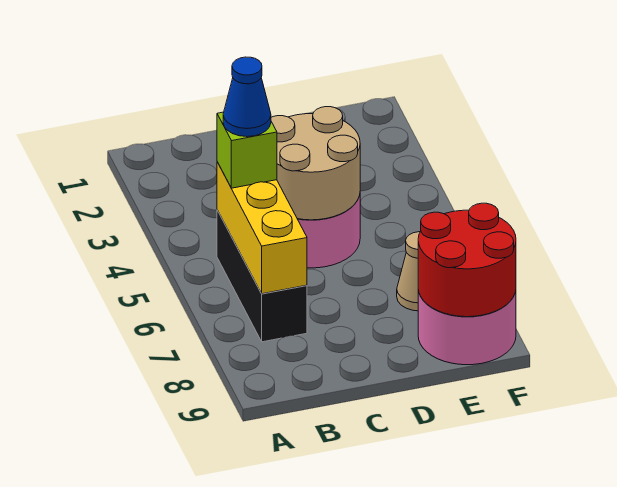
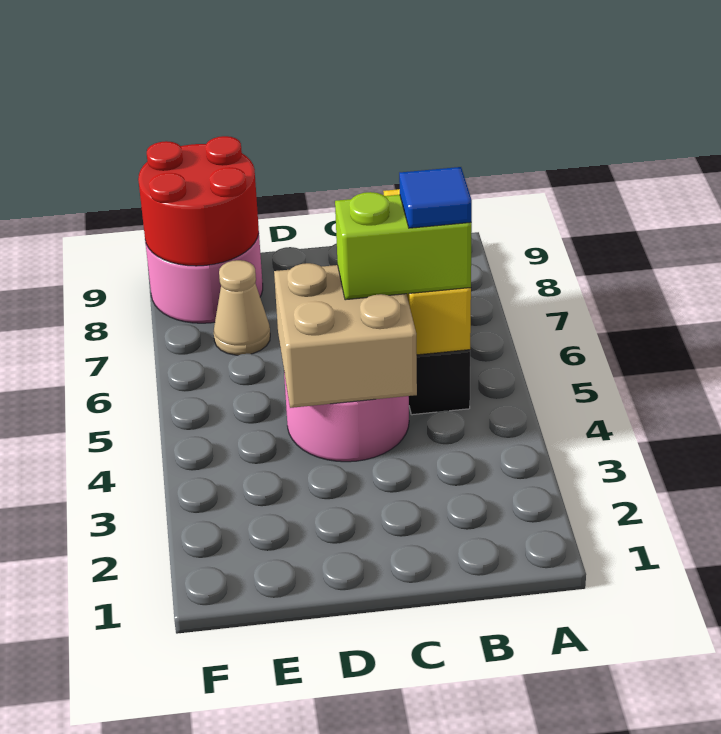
lime 1x1 brick [217,112,277,188] -> lime 1x2 brick [335,192,472,300]
blue 1x1 cone [223,57,271,137] -> blue 1x1 tile [399,167,472,228]
tan 2x2 round brick [271,107,360,220] -> tan 2x2 brick [274,263,417,408]

